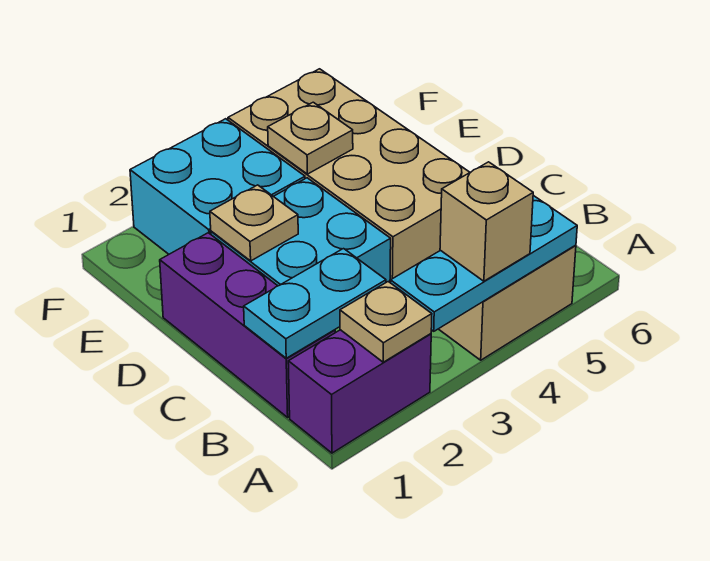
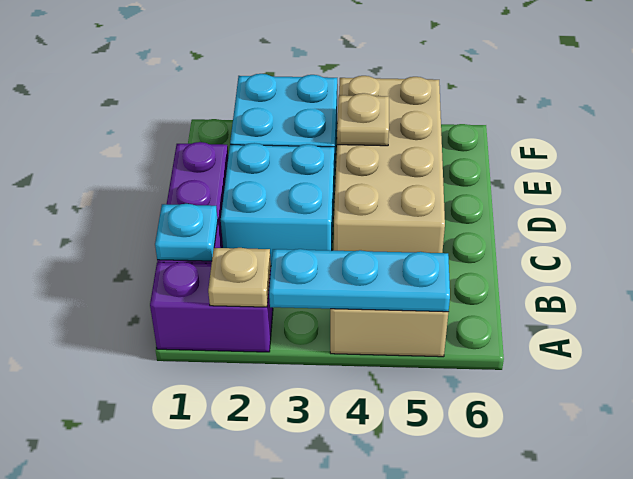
tan 1x1 brick [440,162,533,281] -> none
cyan 1x2 plate [244,249,386,358] -> cyan 1x1 plate [155,204,218,261]
tan 1x1 plate [210,185,298,261] -> none

